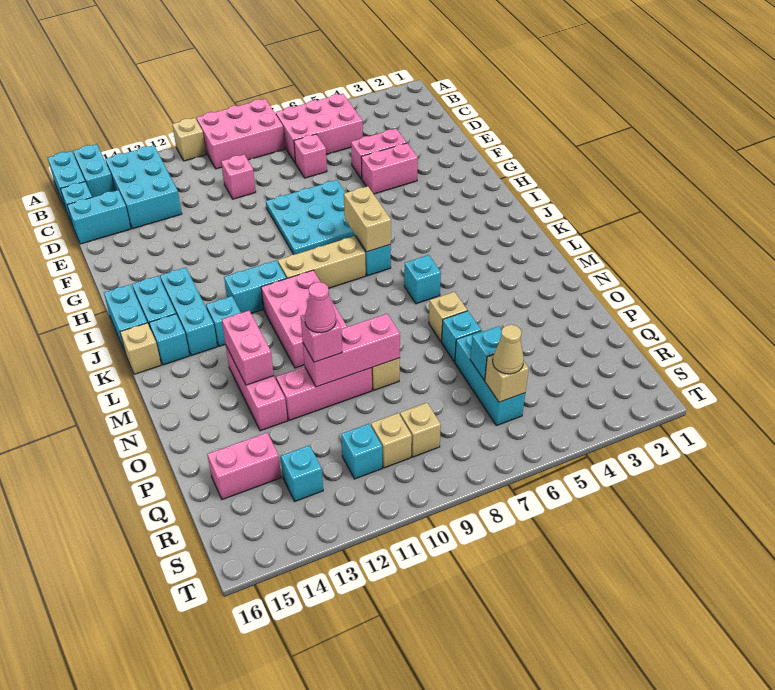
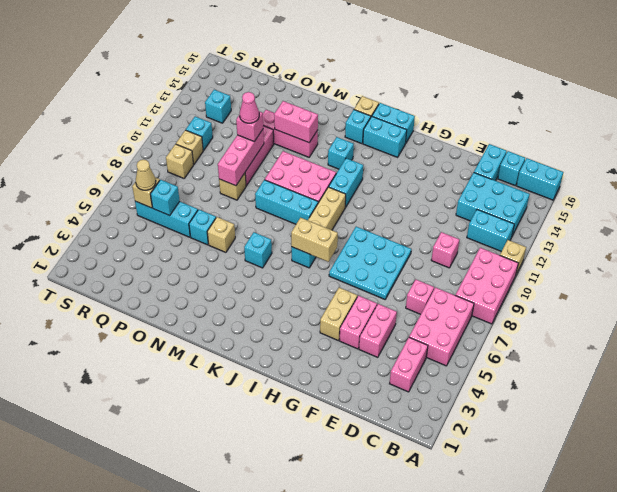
cyan 1x2 brick [73,144,115,197] -> cyan 1x2 brick moved to [467,210,514,251]
none -> tan 1x2 brick [320,287,357,341]
cyan 1x3 brick [160,267,217,356] -> cyan 1x3 brick moved to [255,180,318,224]
pink 1x2 brick [207,433,281,500] -> pink 1x2 brick moved to [390,338,428,392]

